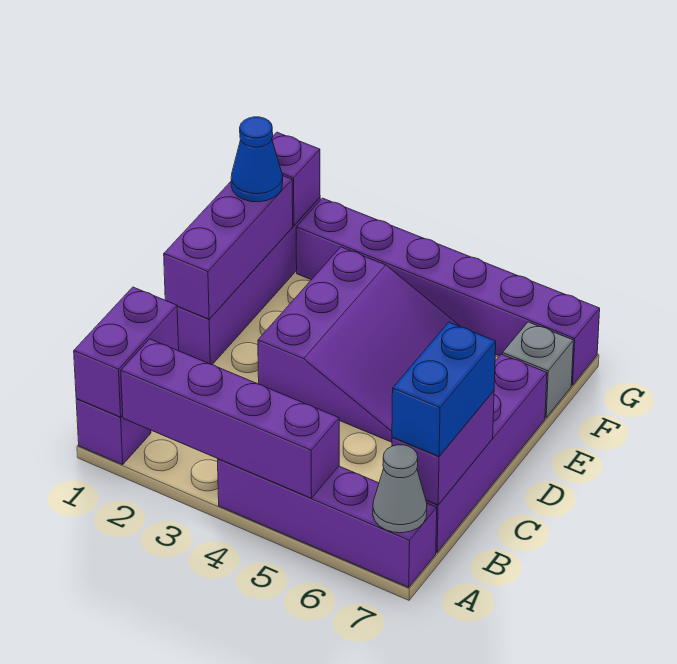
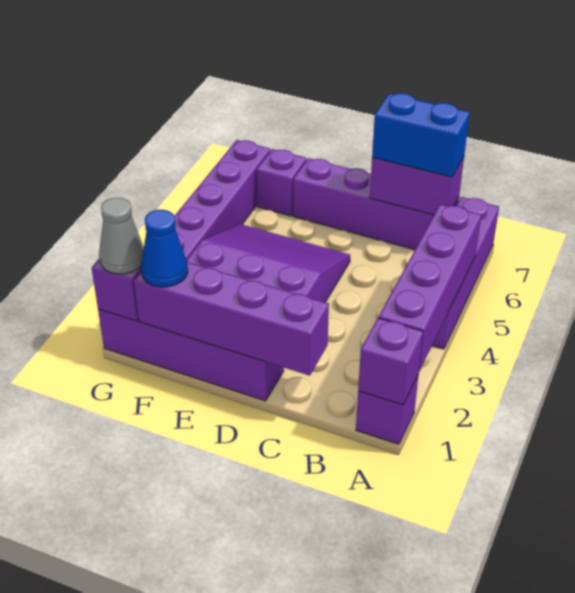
purple 1x2 brick [74,287,179,417] -> purple 1x1 brick [358,318,423,405]
grey 1x1 cone [373,445,427,533] -> grey 1x1 cone moved to [99,198,144,274]
purple 1x3 brick [164,176,293,319] -> purple 1x4 brick [134,262,329,376]
grey 1x1 brick [502,322,573,418] -> purple 1x1 brick [256,149,307,216]

